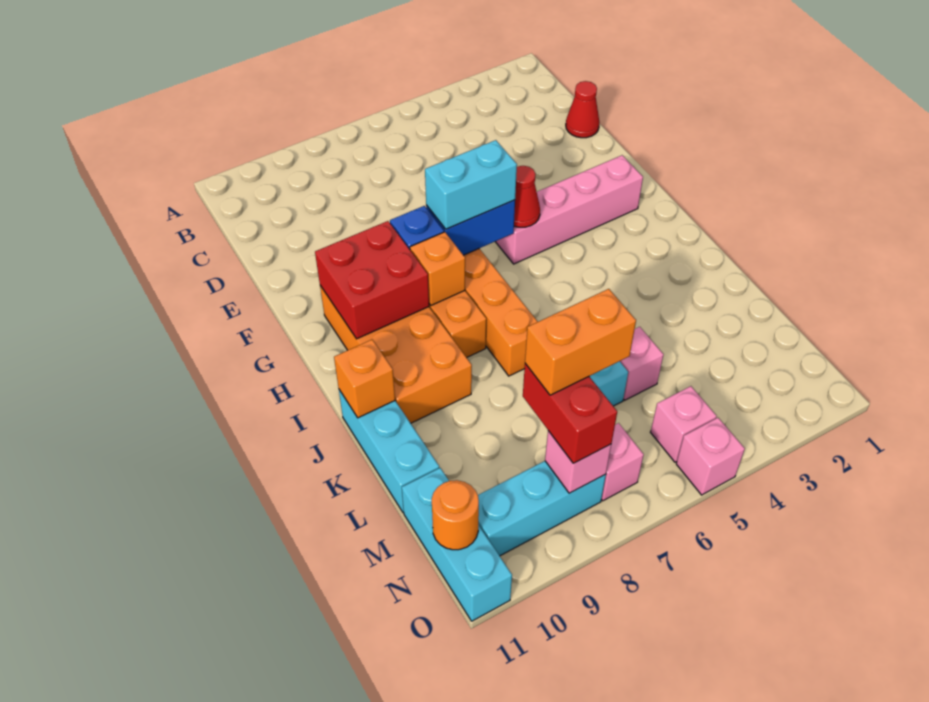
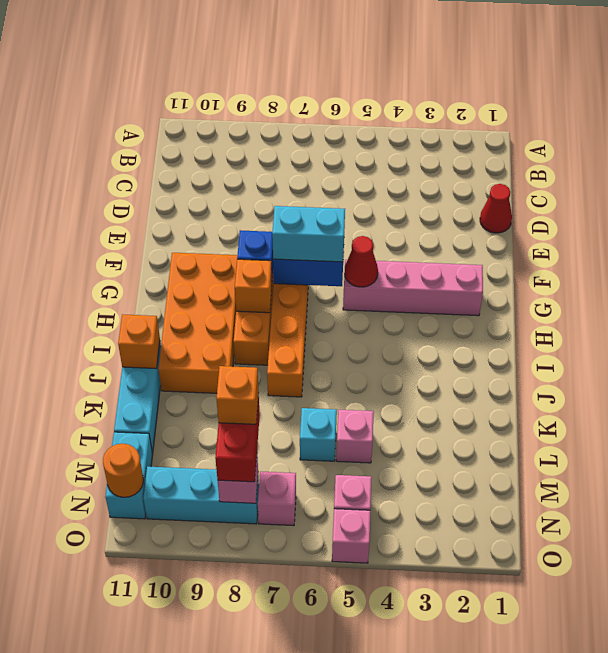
red 2x2 brick [315,221,429,339] -> none
orange 1x2 brick [525,289,636,395] -> orange 1x1 brick [216,366,259,424]
cyan 1x3 brick [402,468,512,621] -> cyan 1x2 brick [105,432,153,519]

